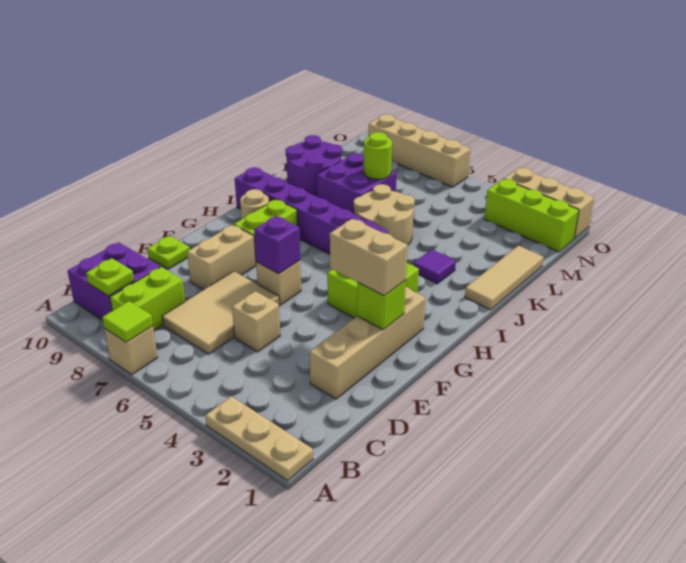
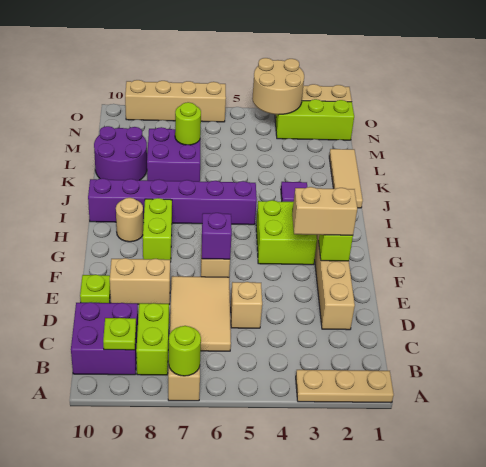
lime 1x1 tile [102,301,153,342] -> lime 1x1 round brick [169,326,201,376]
tan 1x2 brick [187,225,256,290] -> tan 1x2 brick turned to [110,258,170,304]
tan 2x2 round brick [354,184,415,245] -> tan 2x2 round brick moved to [252,58,304,115]

